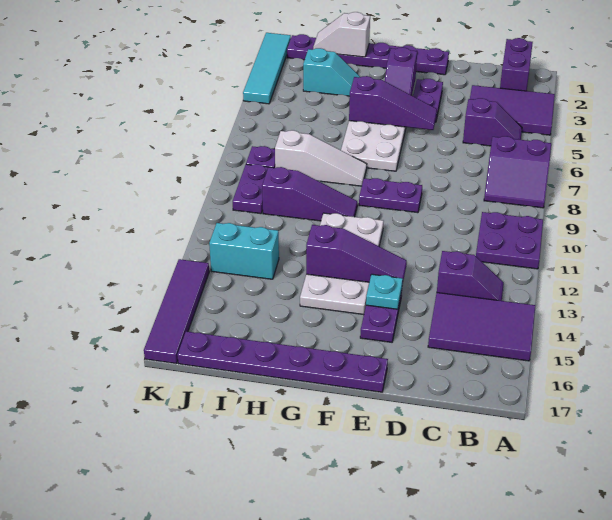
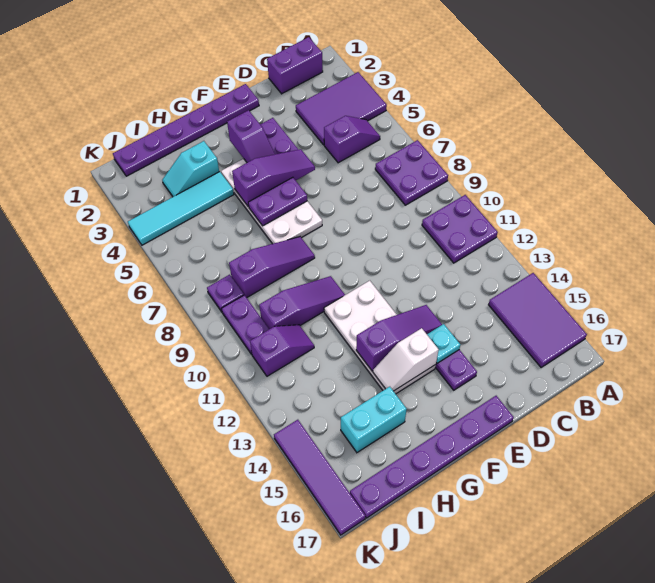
purple 2x2 slope [484,136,551,208] -> purple 2x2 plate [375,140,448,205]
purple 2x3 tile [428,293,535,361] -> purple 2x3 tile turned to [489,273,587,367]
purple 1x2 brick [500,38,533,91] -> purple 1x2 brick turned to [267,37,323,94]
purple 1x2 slope [437,251,504,301] -> purple 1x2 slope moved to [250,325,314,376]
purple 1x2 plate [359,178,422,213] -> purple 1x2 plate moved to [248,177,307,226]
white 1x3 slope [275,130,367,186] -> purple 1x3 slope [229,237,315,298]
white 1x2 slope [313,12,370,57] -> white 1x2 slope moved to [373,328,439,391]
cyan 1x2 slope [303,48,360,96] -> cyan 1x2 slope turned to [162,141,219,197]
cyan 1x2 brick [209,223,279,279] -> cyan 1x2 brick moved to [341,387,407,453]
cyan 1x4 tile [243,33,291,104] -> cyan 1x4 tile turned to [128,171,234,245]

